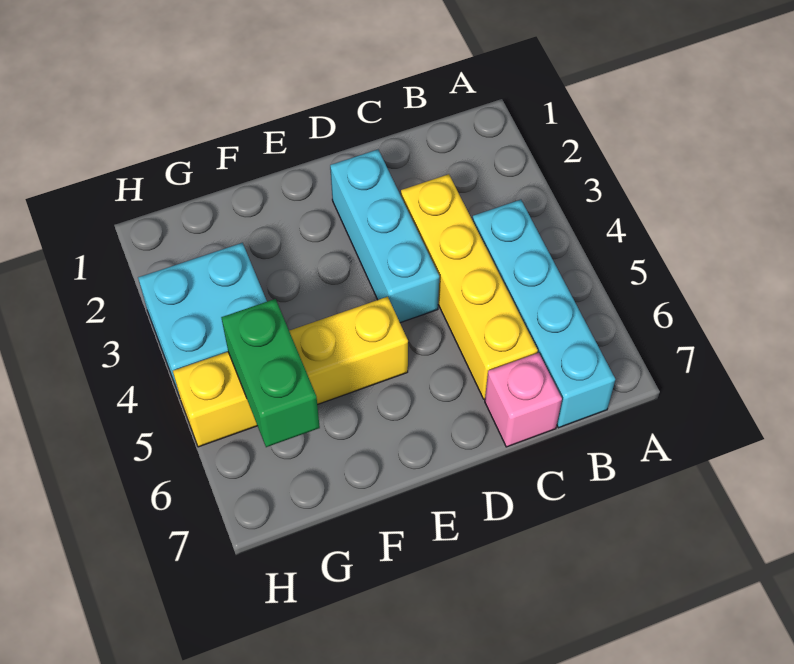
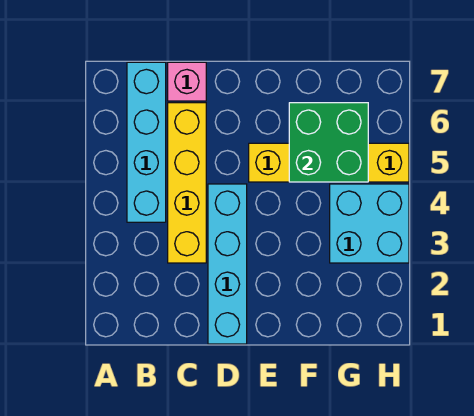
cyan 1x3 brick [330,150,439,323] -> cyan 1x4 brick [208,184,247,344]
green 1x2 brick [221,299,320,447] -> green 2x2 brick [289,103,368,182]

